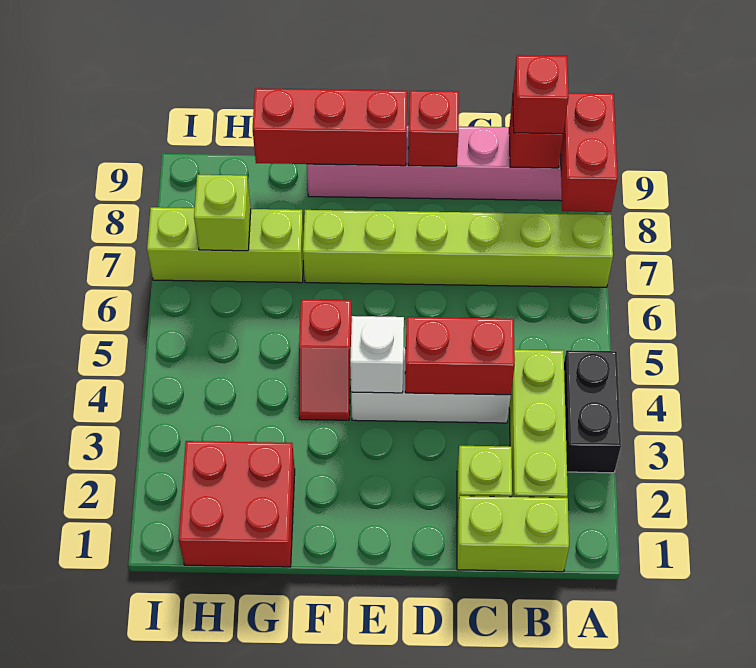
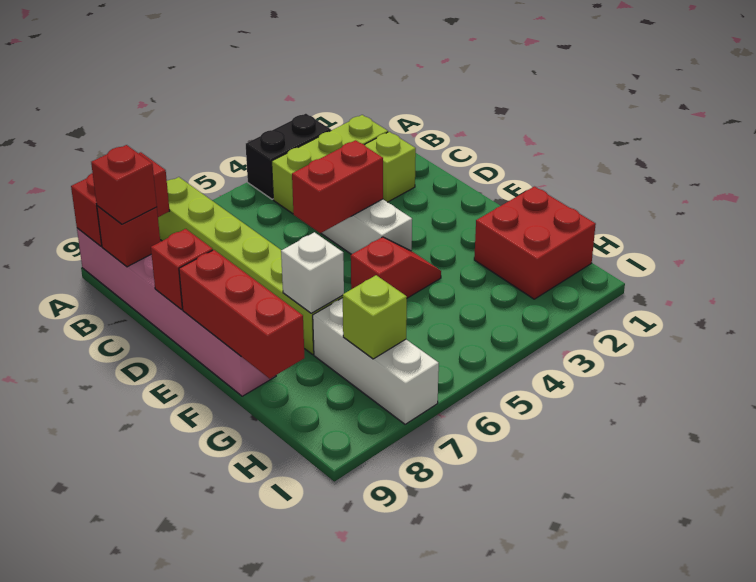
lime 1x2 brick [457,496,569,572] -> none
red 1x2 brick [405,317,515,395] -> red 1x2 brick turned to [292,140,383,233]
white 1x1 brick [350,316,404,393] -> white 1x1 brick moved to [281,232,344,313]
lime 1x3 brick [147,207,304,283] -> white 1x3 brick [313,298,439,424]

